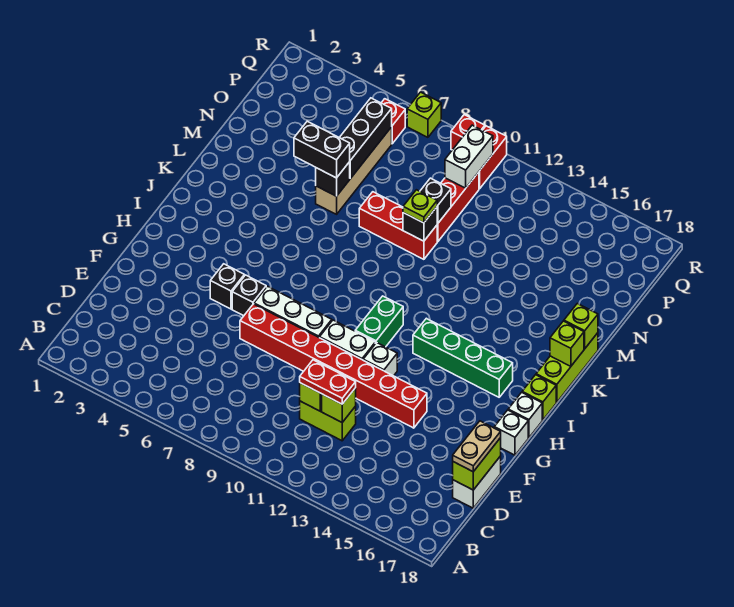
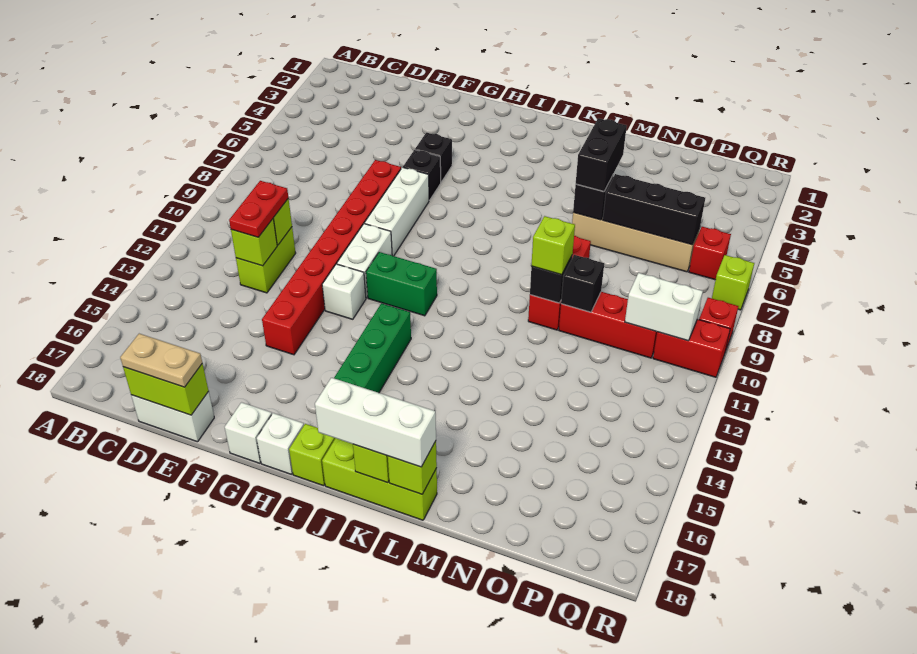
none -> white 1x3 brick [315,378,436,467]
lime 1x1 plate [403,190,437,223] -> lime 1x1 brick [531,216,575,275]

